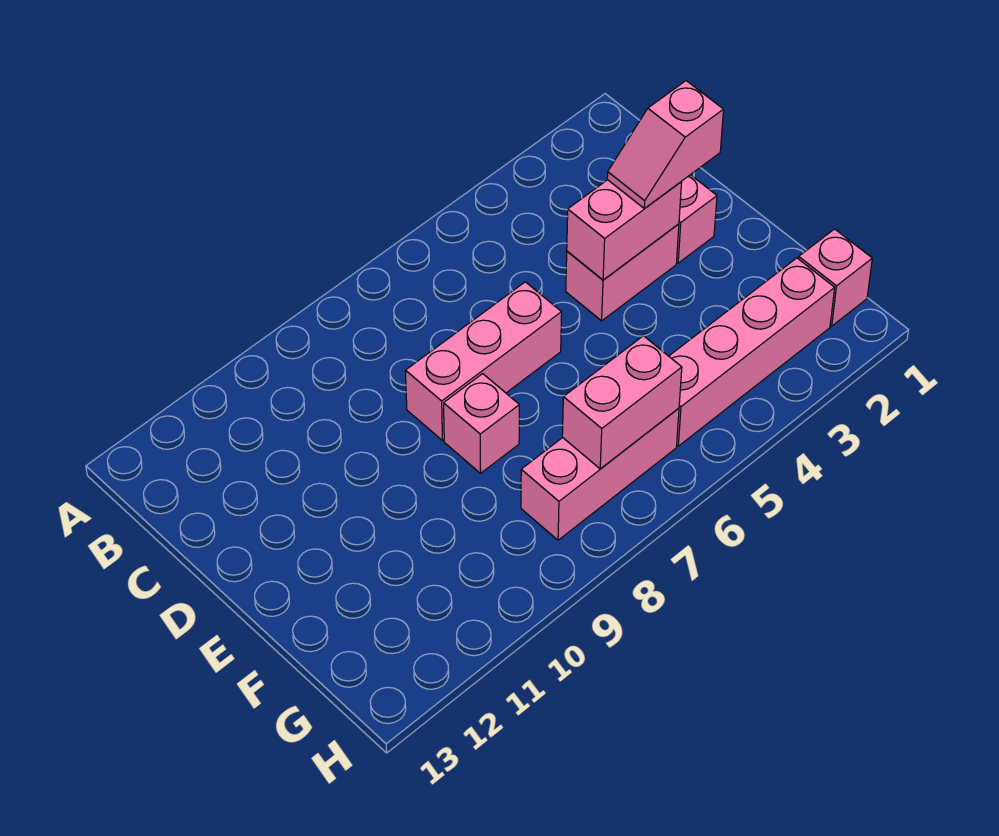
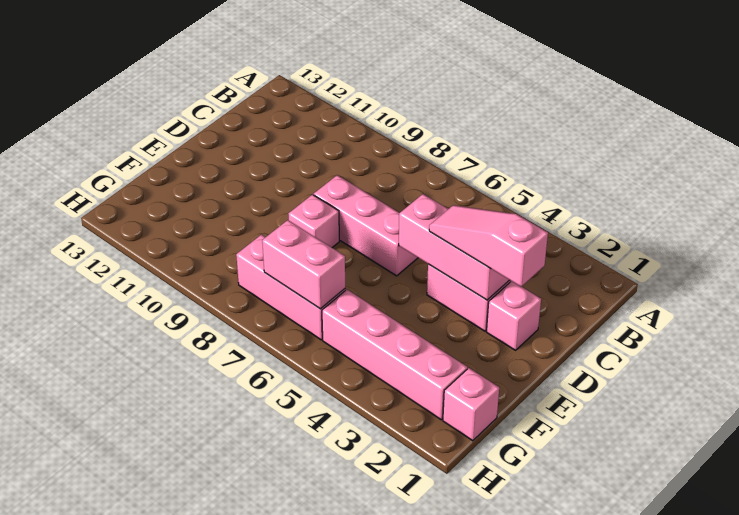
pink 1x2 slope [607,81,724,209] -> pink 1x3 slope [429,205,548,287]
pink 1x2 brick [567,180,682,280] -> pink 1x3 brick [399,194,509,300]

